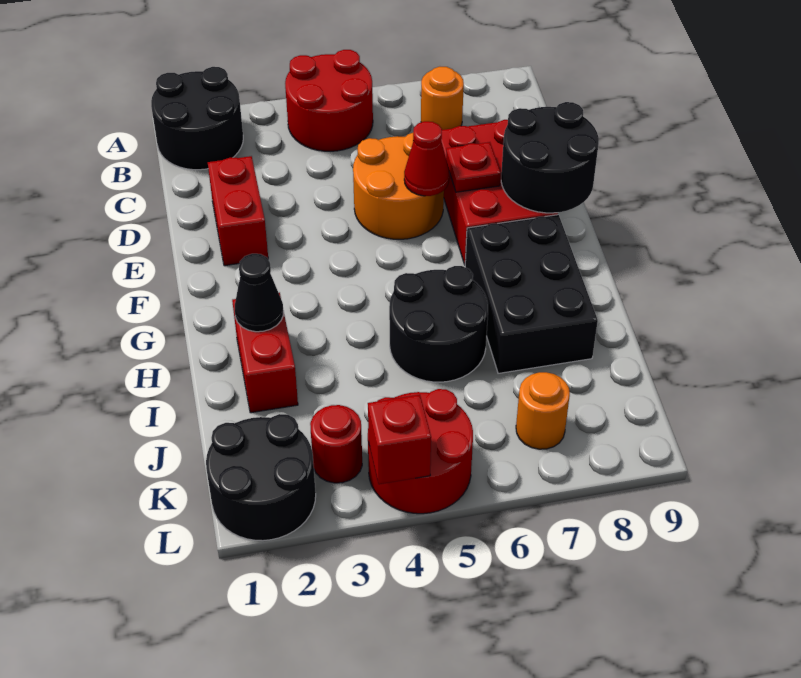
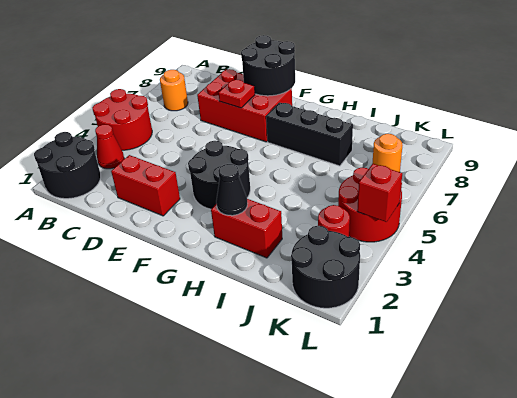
orange 2x2 round brick [353,133,444,239] -> none
red 1x1 cone [404,121,449,196] -> red 1x1 cone moved to [95,124,124,169]
black 2x3 brick [465,215,598,373] -> black 1x3 brick [266,102,353,166]
black 2x2 round brick [389,266,488,382] -> black 2x2 round brick moved to [188,141,250,209]

